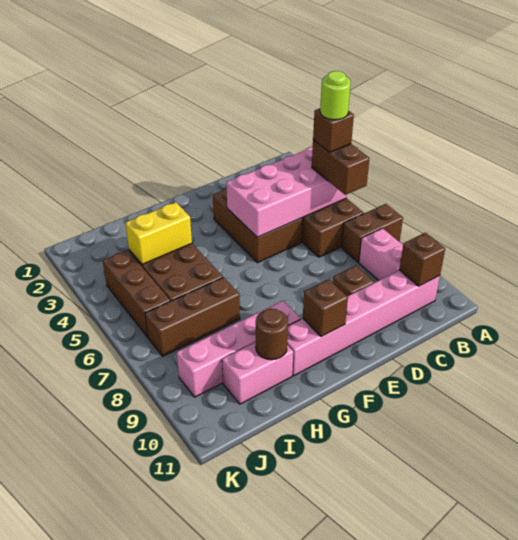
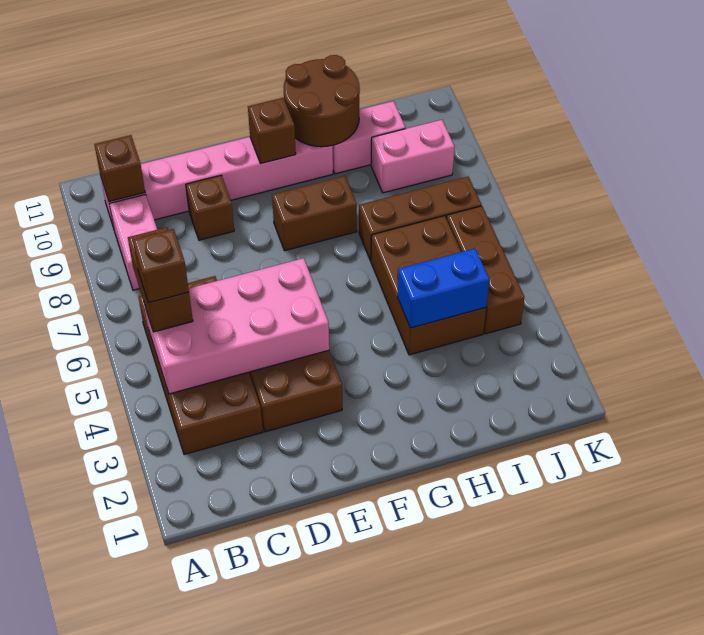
brown 1x2 brick [342,204,403,262] -> brown 1x2 brick moved to [272,176,357,251]
lime 1x1 round brick [320,71,351,120] -> none
pink 1x4 brick [177,301,301,397] -> pink 1x2 brick [371,120,455,193]
yellow 1x2 brick [125,202,192,264] -> blue 1x2 brick [397,249,489,328]
brown 1x1 round brick [256,308,288,360] -> brown 2x2 round brick [283,55,360,147]

